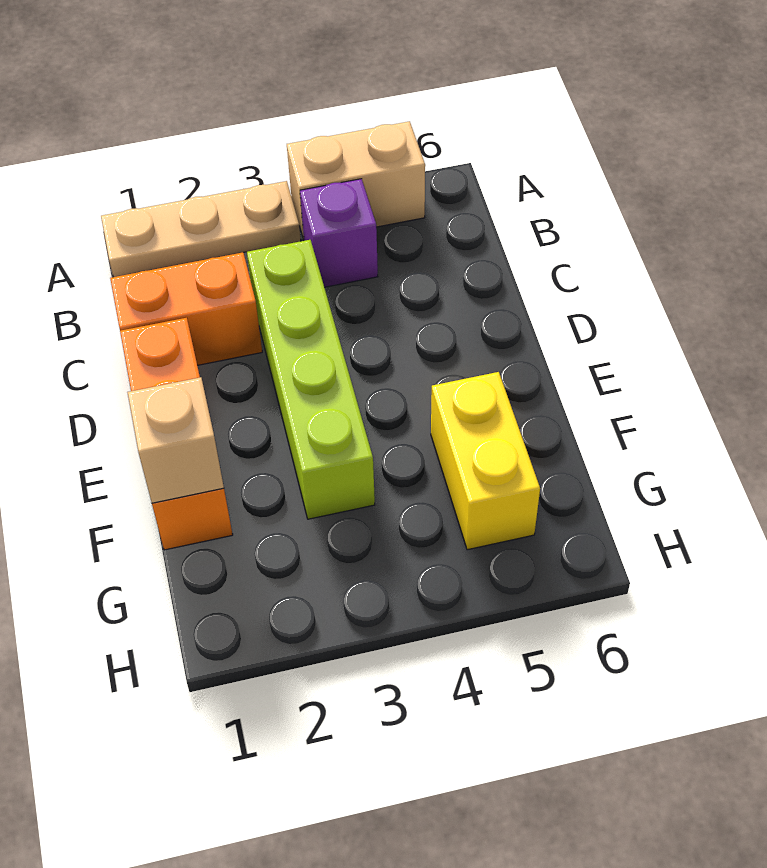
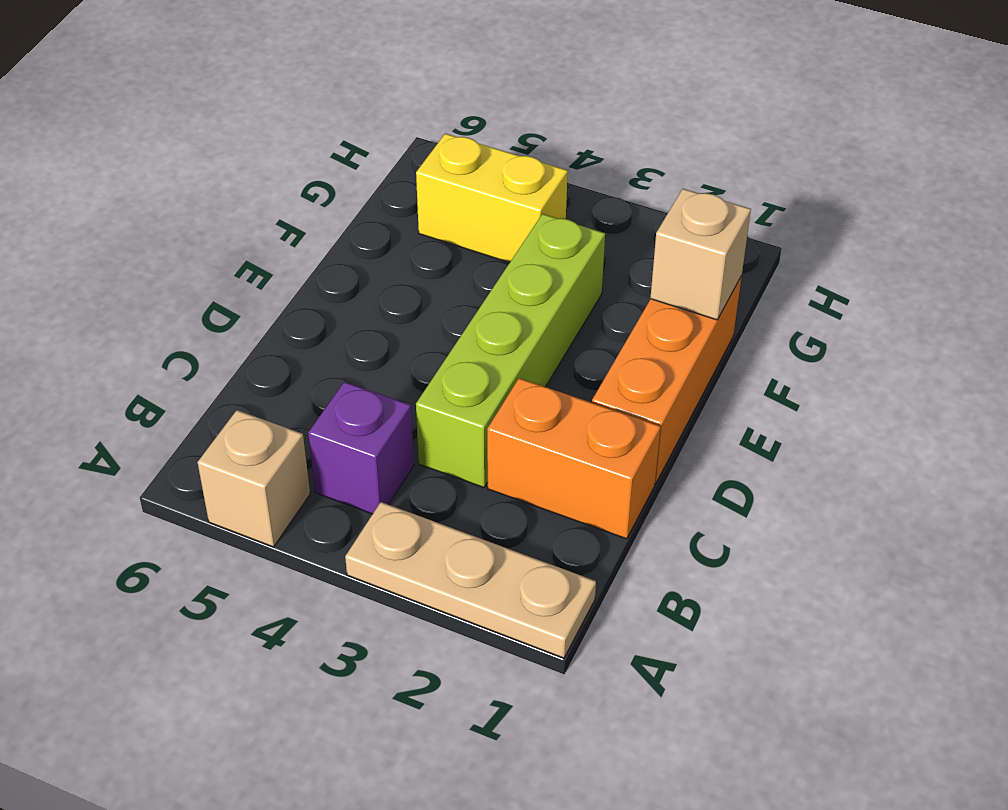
tan 1x2 brick [287,121,425,240] -> tan 1x1 brick [197,410,310,547]
yellow 1x2 brick [431,372,540,550] -> yellow 1x2 brick turned to [416,134,568,263]

